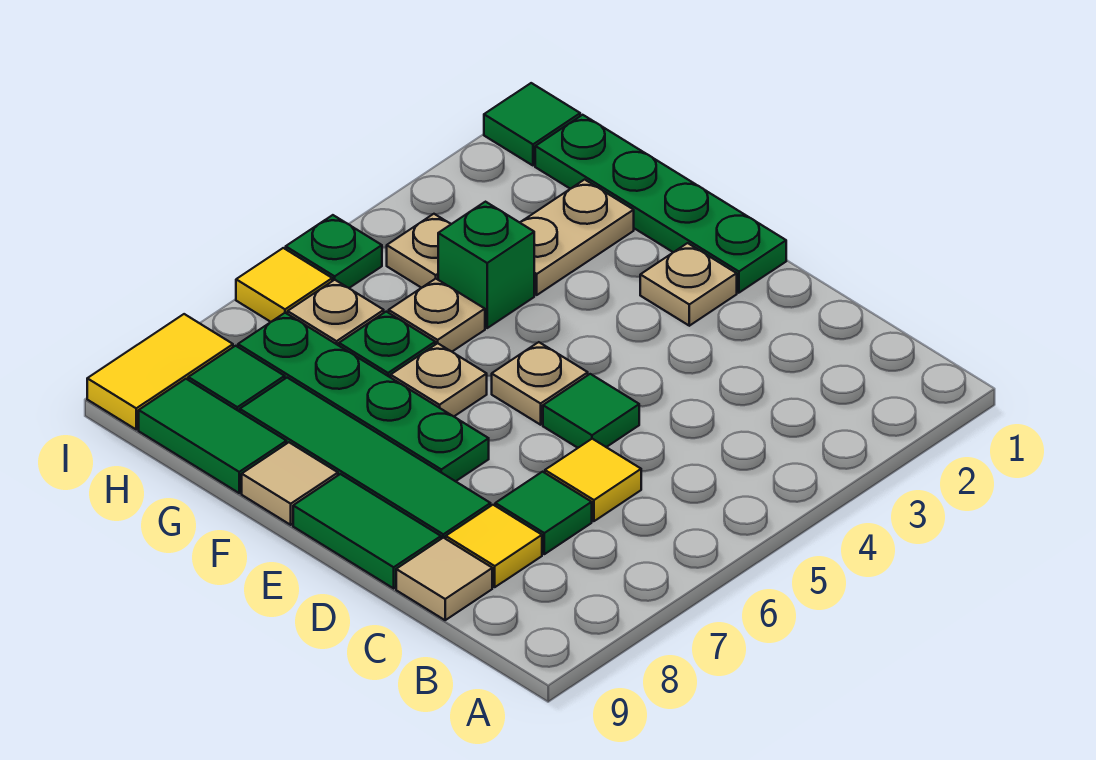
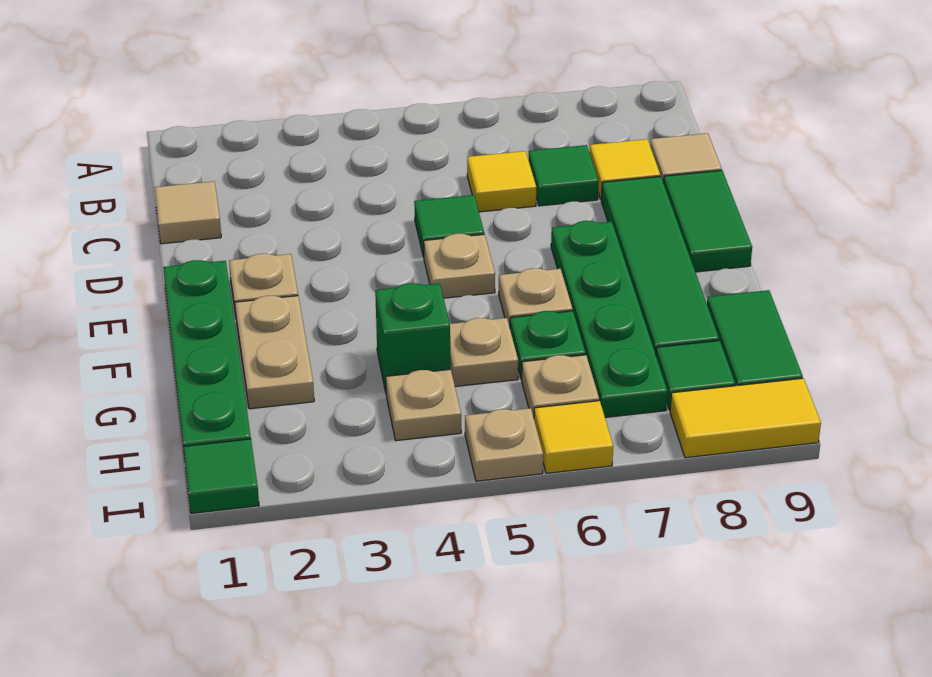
tan 1x1 tile [242,442,338,525] -> tan 1x1 tile moved to [154,181,221,244]
tan 1x2 plate [520,180,634,295] -> tan 1x2 plate turned to [235,296,314,409]
green 1x1 plate [286,215,382,288] -> tan 1x1 plate [465,408,543,481]

